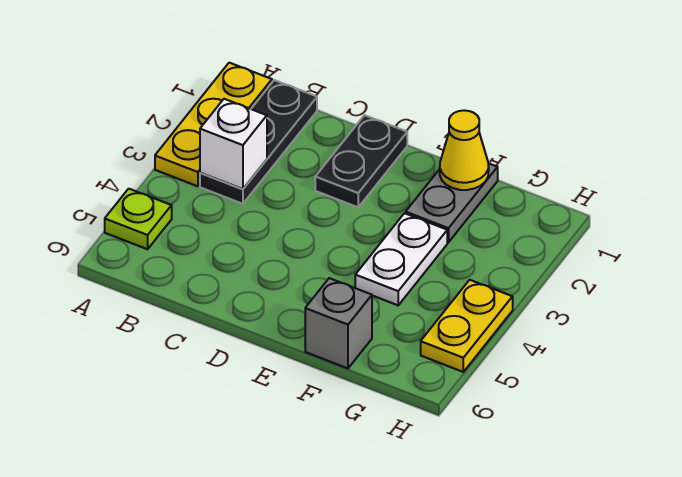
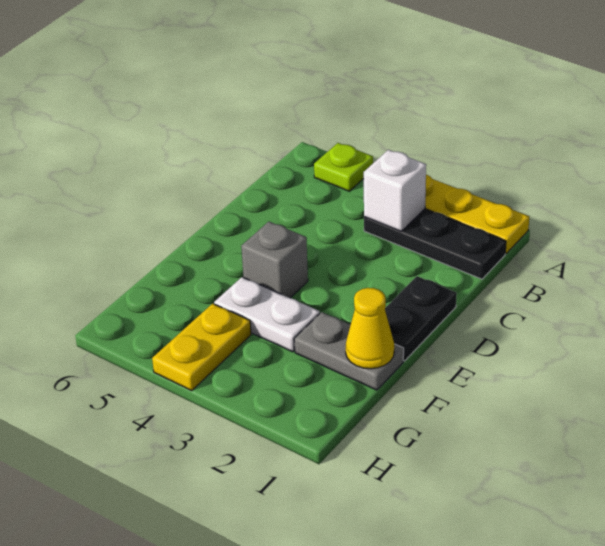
black 1x2 plate [315,115,407,207] -> black 1x2 plate turned to [385,276,457,361]
grey 1x1 brick [305,278,372,368] -> grey 1x1 brick moved to [241,222,308,298]
yellow 1x2 plate [421,280,513,372] -> yellow 1x2 plate turned to [152,303,251,391]

